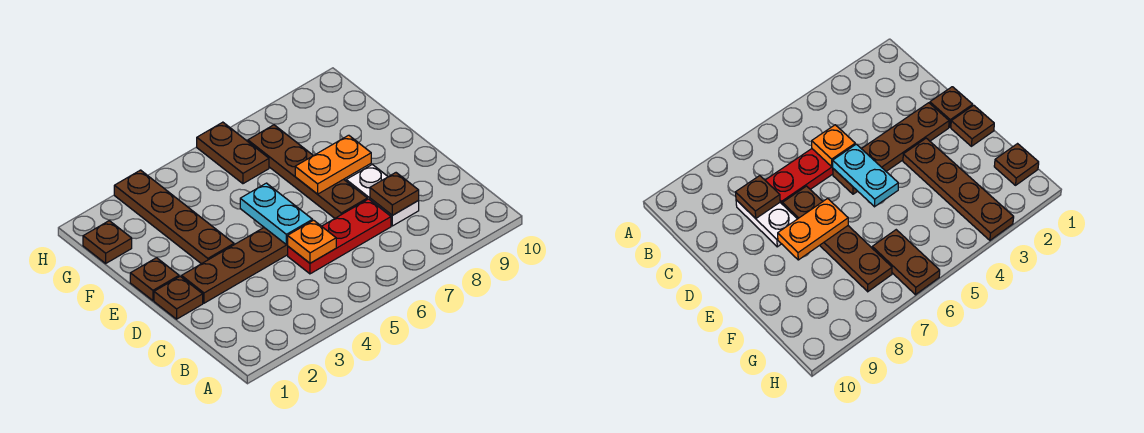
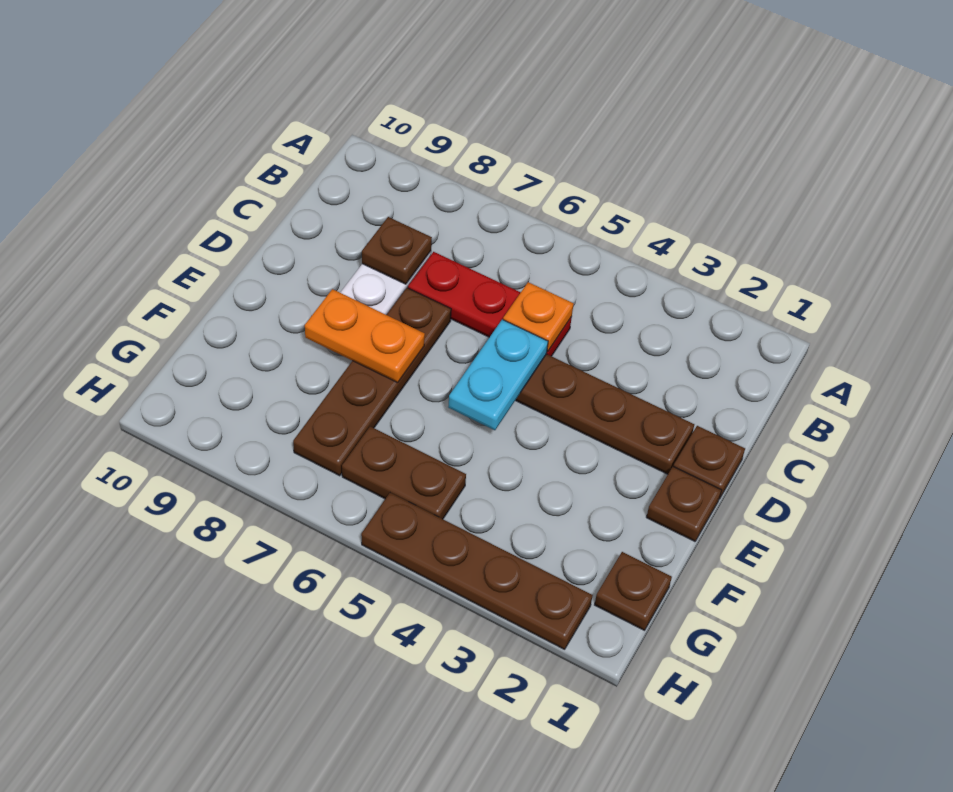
brown 1x4 plate [114,170,234,264] -> brown 1x4 plate turned to [361,493,593,649]
brown 1x2 plate [197,122,269,184] -> brown 1x2 plate turned to [342,426,466,519]

